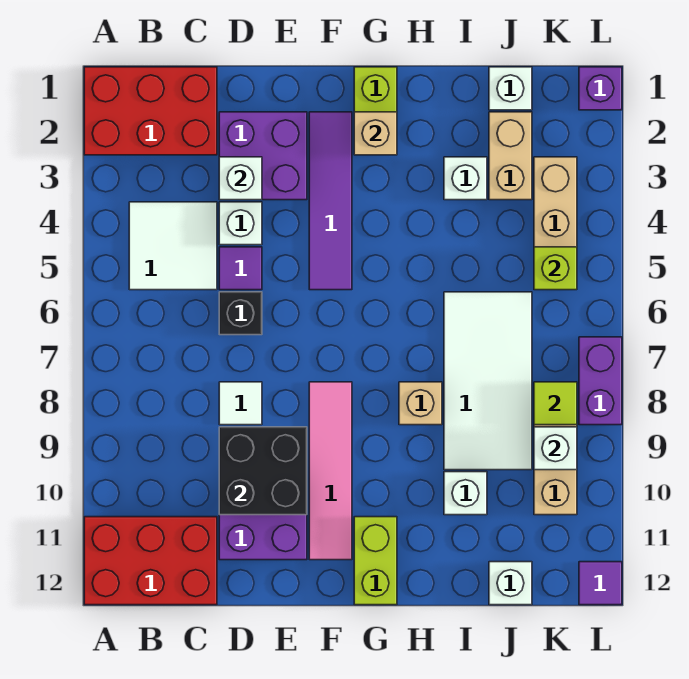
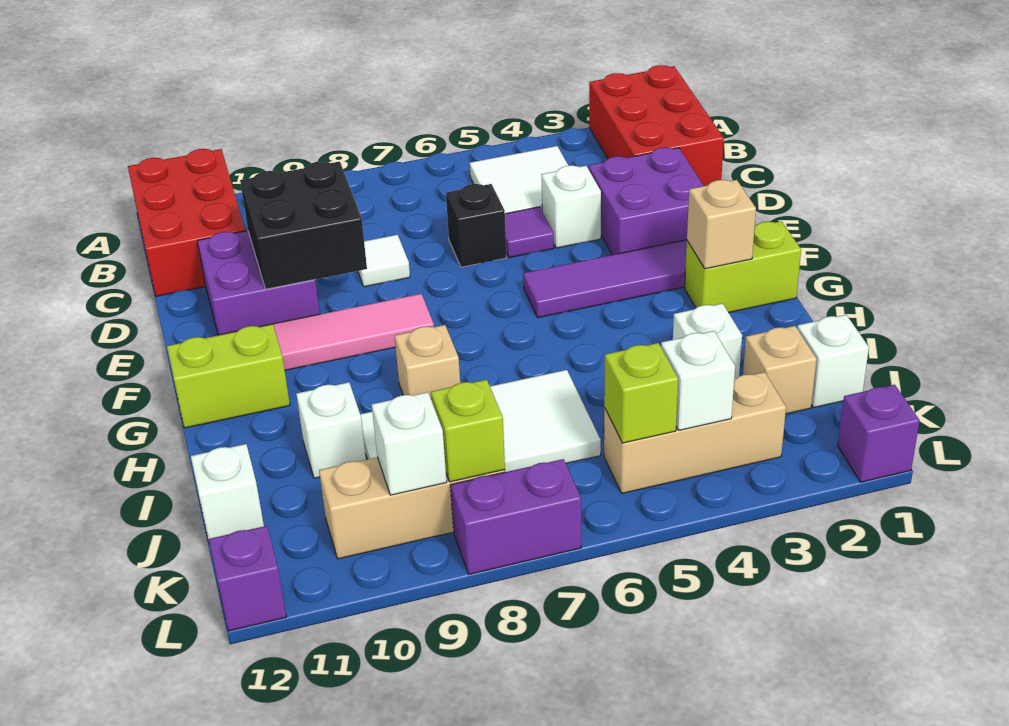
white 1x1 brick [219,157,262,200] -> white 1x1 brick moved to [661,331,735,430]
tan 1x2 brick [489,112,532,200] -> tan 1x1 brick [743,326,817,414]
lime 1x1 tile [534,382,577,425] -> lime 1x1 brick [431,380,505,482]
purple 1x1 tile [579,562,622,605] -> purple 1x1 brick [209,526,286,631]

